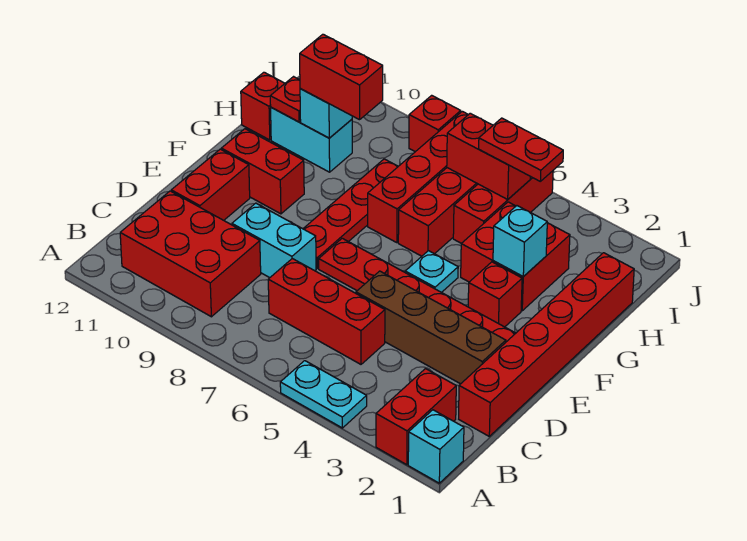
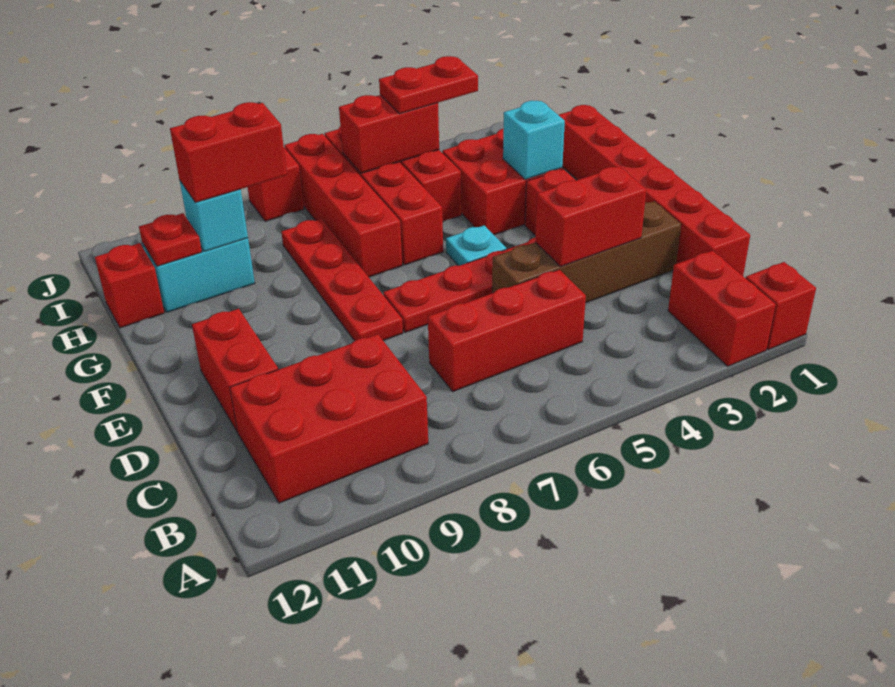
cyan 1x1 brick [408,410,464,483] -> red 1x1 brick [746,262,816,350]
cyan 1x2 plate [280,361,367,428] -> none
cyan 1x2 brick [232,203,316,278] -> none
red 1x2 brick [221,129,304,214] -> red 1x2 brick moved to [535,166,646,267]

